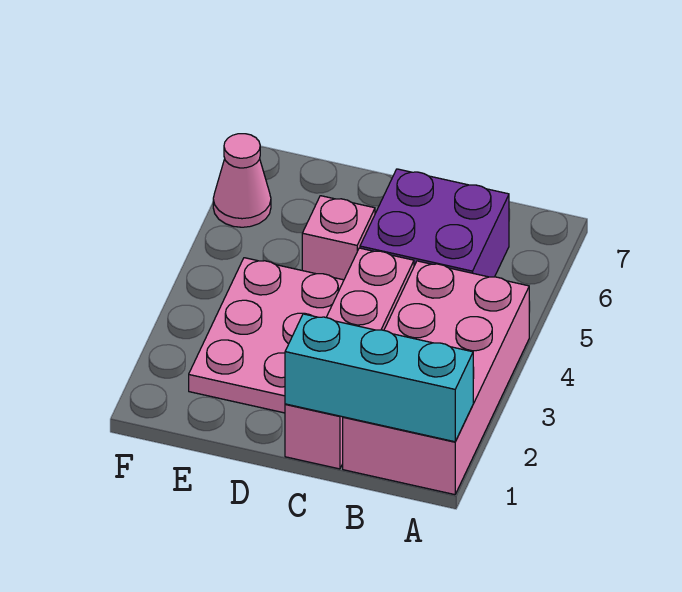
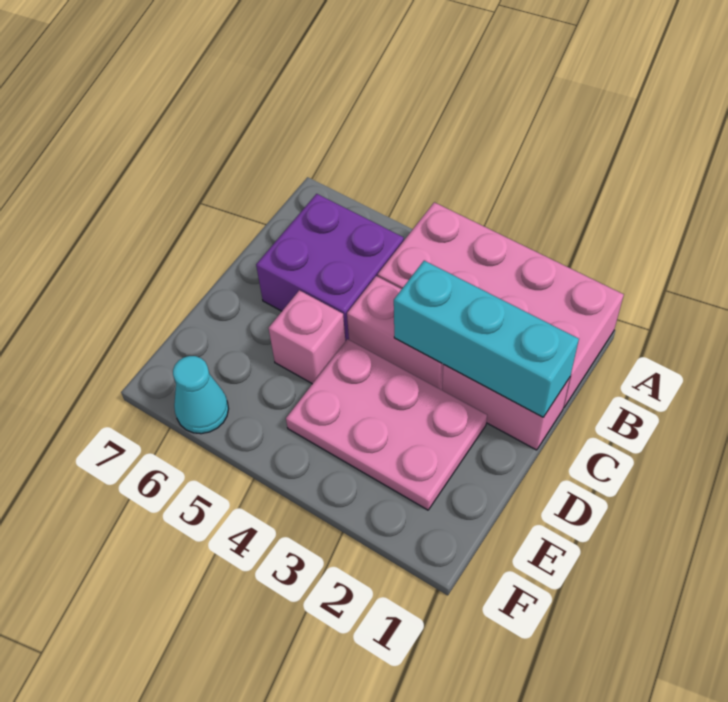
cyan 1x3 brick [285,314,473,442] -> cyan 1x3 brick turned to [394,261,579,417]
pink 1x1 cone [213,134,271,227] -> cyan 1x1 cone [173,356,229,434]

